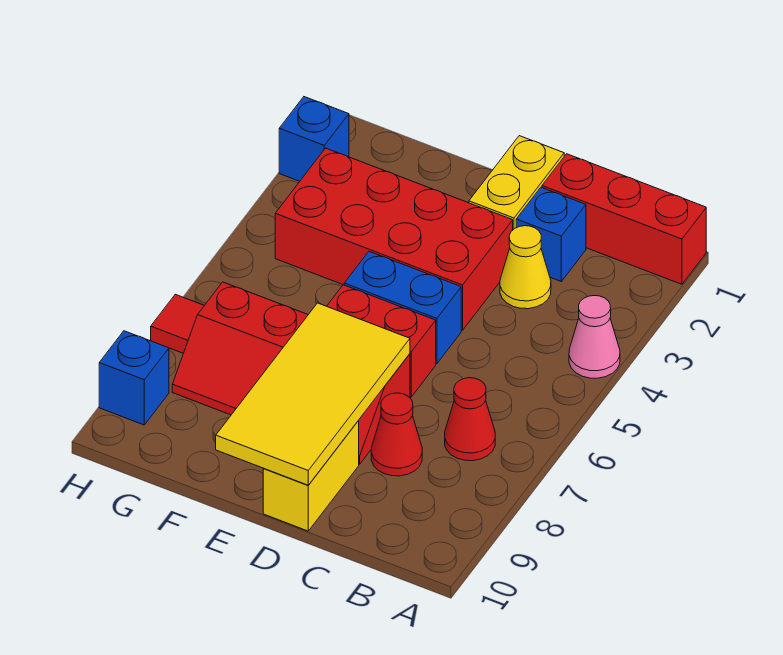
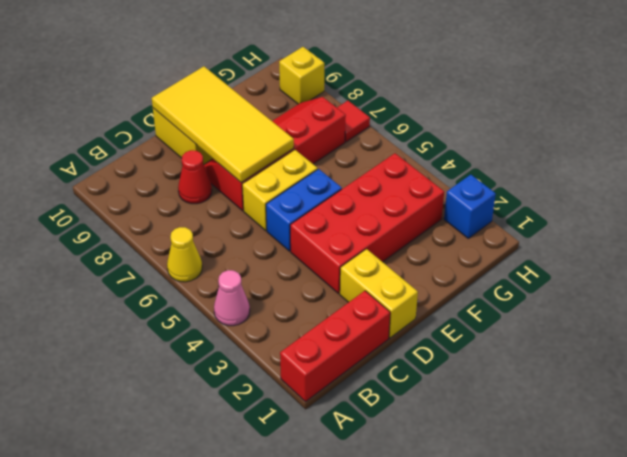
red 1x1 cone [445,378,495,461] -> none
blue 1x1 brick [516,187,586,281] -> none
yellow 1x1 cone [500,226,551,309] -> yellow 1x1 cone moved to [167,227,202,282]
red 1x2 brick [327,285,436,397] -> yellow 1x2 brick [242,150,318,231]
blue 1x1 brick [99,331,169,425] -> yellow 1x1 brick [279,47,324,104]

